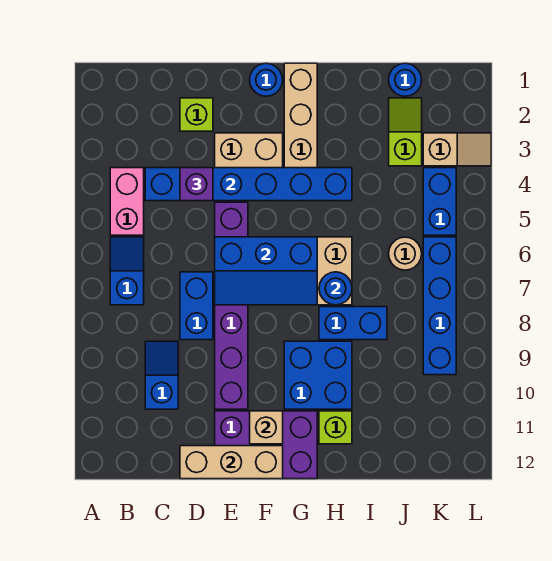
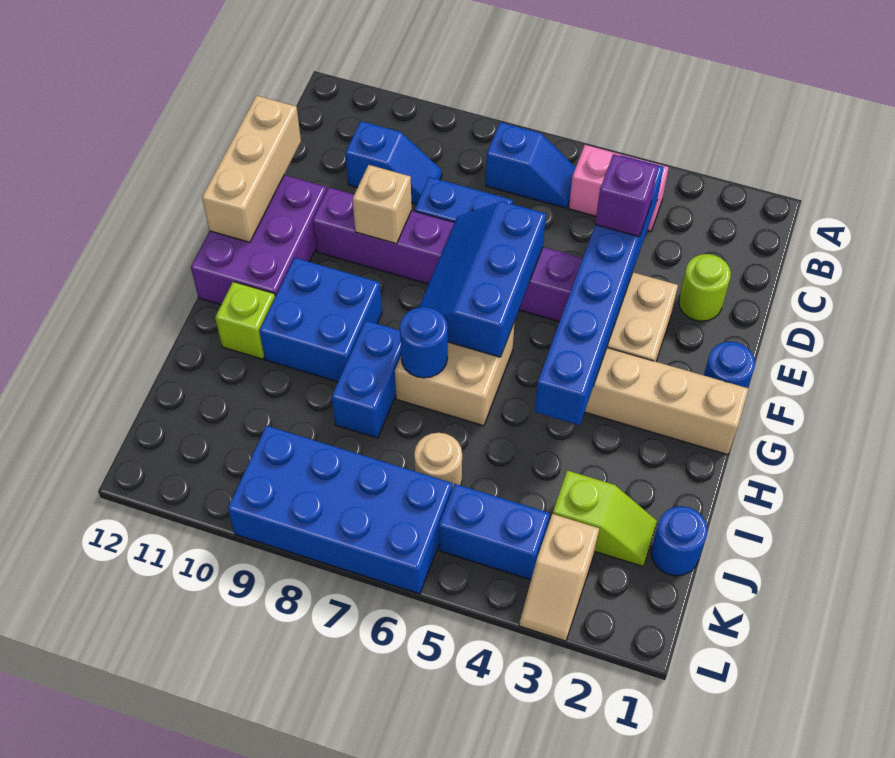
lime 1x1 brick [180,98,213,131] -> lime 1x1 round brick [679,254,731,321]
tan 1x1 brick [250,411,283,444] -> tan 1x1 brick moved to [353,165,412,244]
blue 1x4 brick [423,237,456,375] -> blue 2x4 brick [228,426,452,594]

